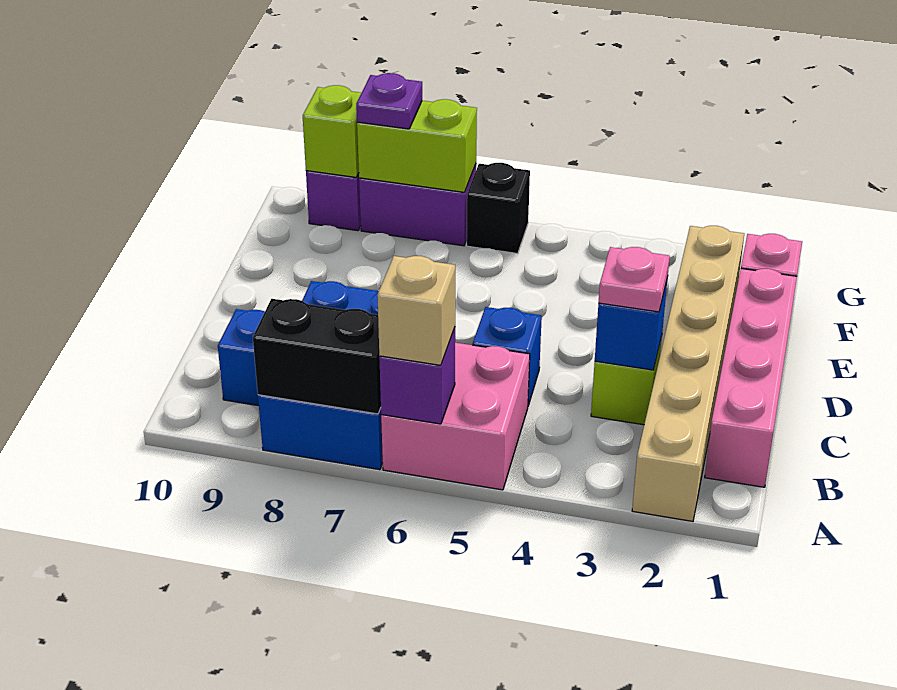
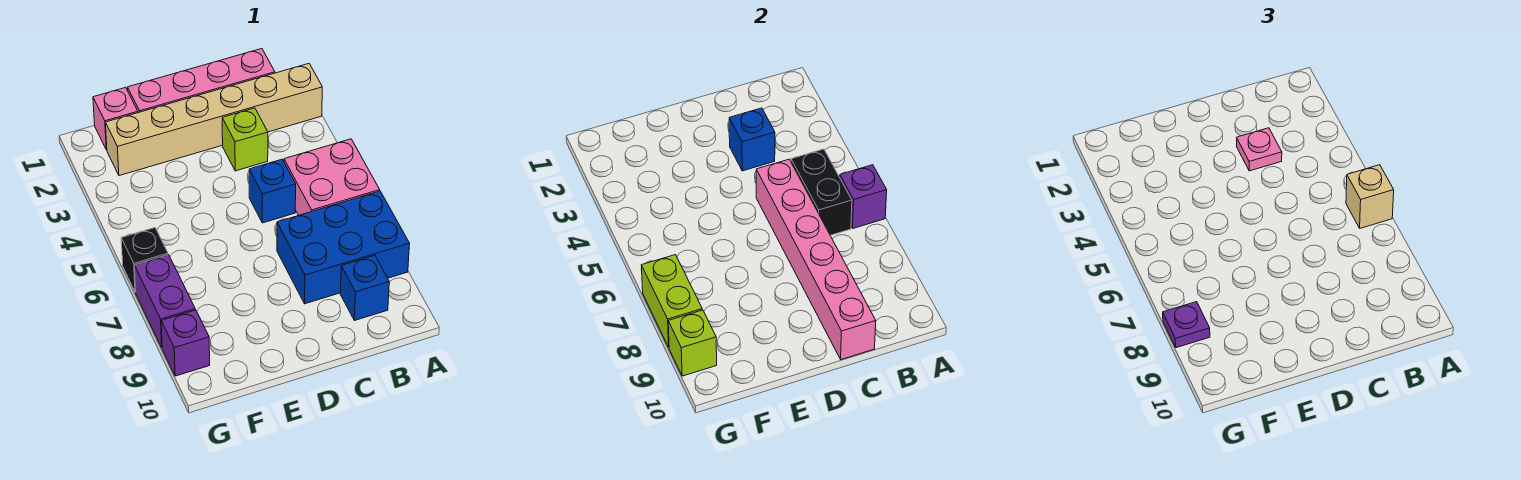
black 1x2 brick [253,299,381,414] -> black 1x2 brick moved to [791,149,852,235]
none -> pink 1x6 brick [756,159,876,360]

